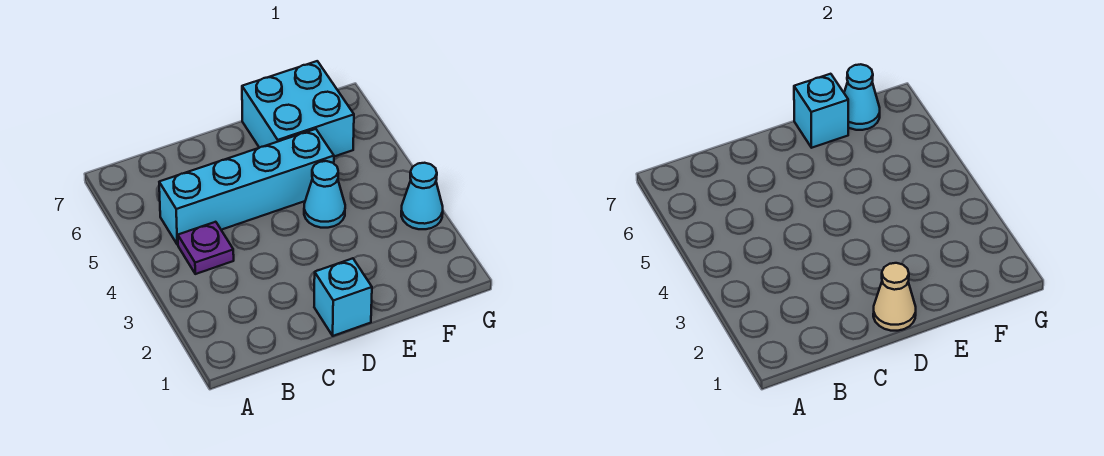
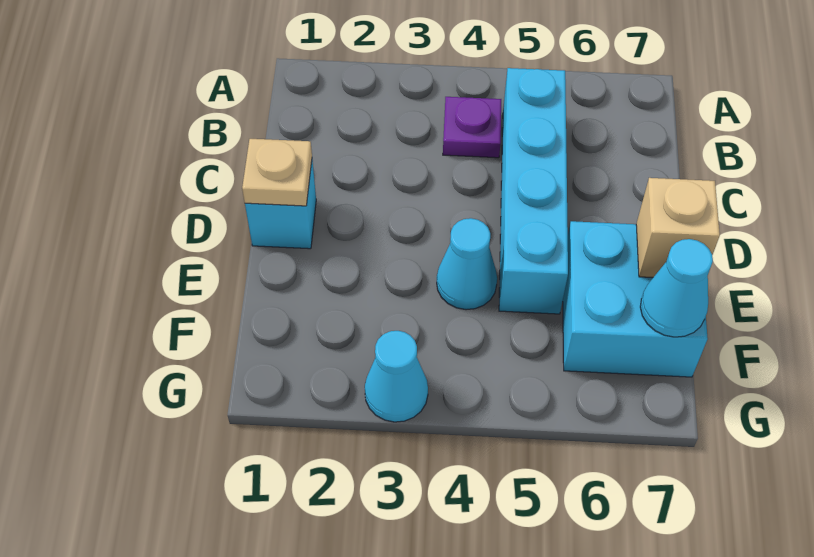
tan 1x1 cone [873,263,916,331] -> tan 1x1 plate [242,139,312,206]
cyan 1x1 brick [794,74,848,148] -> tan 1x1 brick [636,178,720,278]

